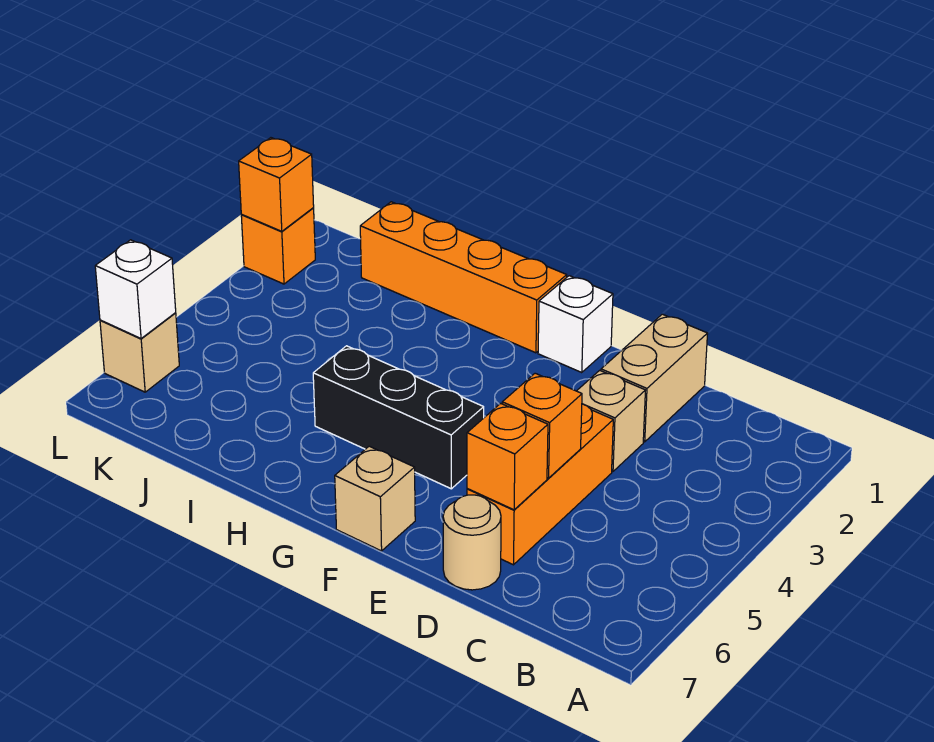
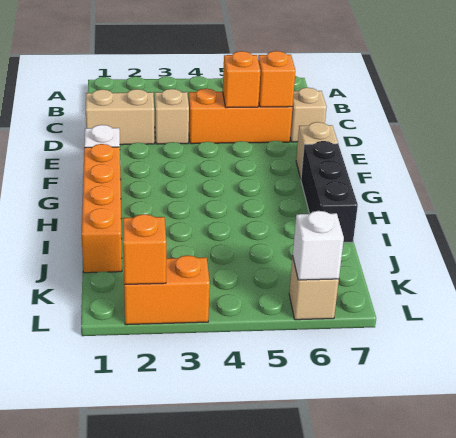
tan 1x1 round brick [443,495,501,590] -> tan 1x1 brick [290,88,327,142]
black 1x3 brick [313,346,484,489] -> black 1x3 brick moved to [301,141,358,243]
orange 1x1 brick [241,208,315,284] -> orange 1x2 brick [124,255,210,325]

